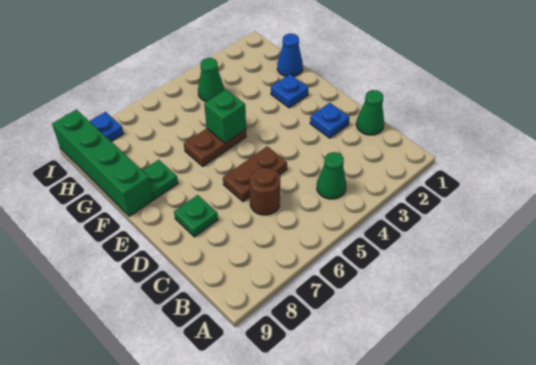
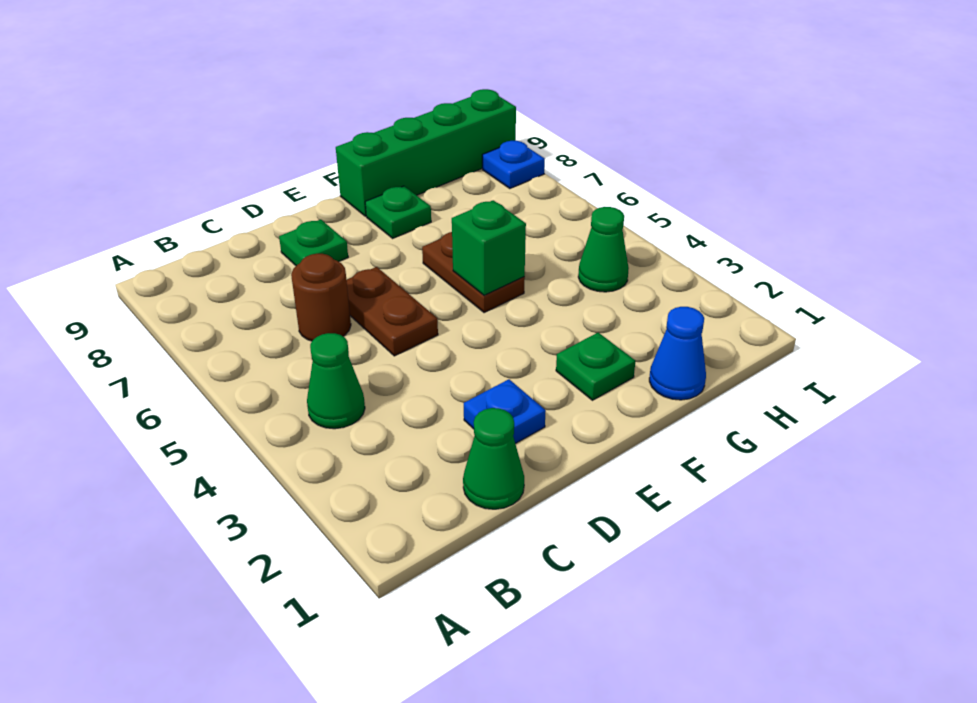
blue 1x1 plate [271,74,308,108] -> green 1x1 plate [556,333,635,400]

